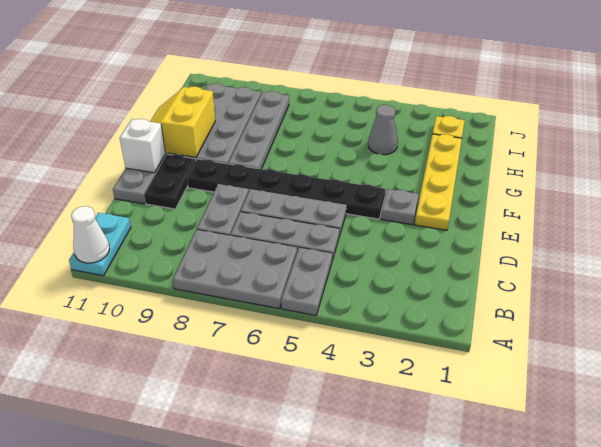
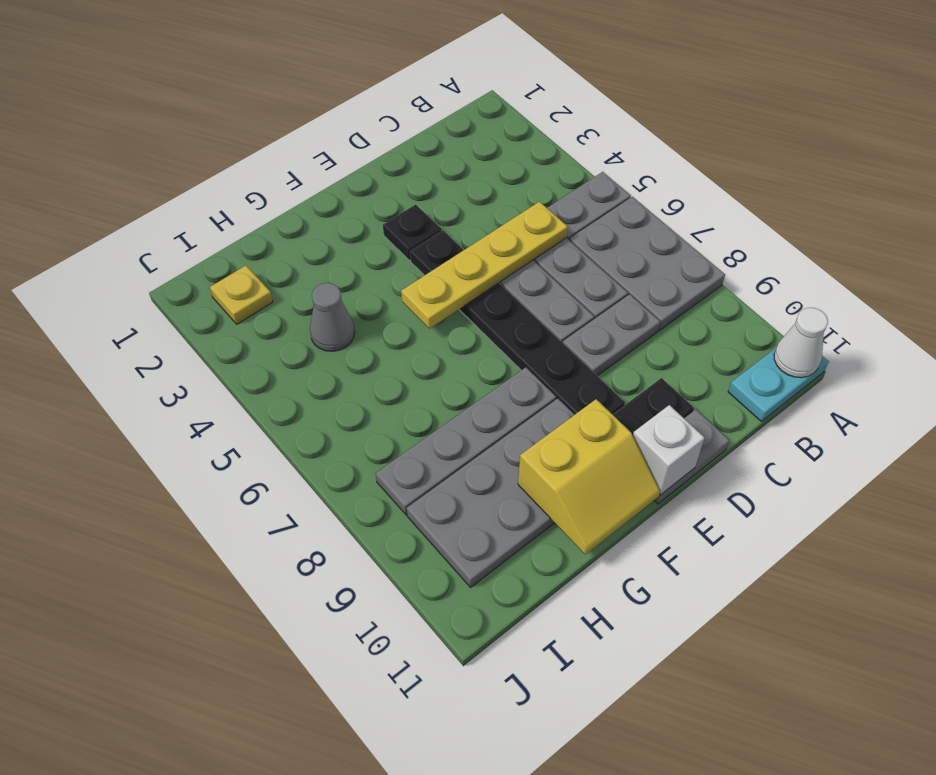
yellow 1x4 plate [415,134,462,230] -> yellow 1x4 plate moved to [401,202,568,329]
grey 1x1 plate [381,189,419,225] -> black 1x1 plate [383,204,442,260]

